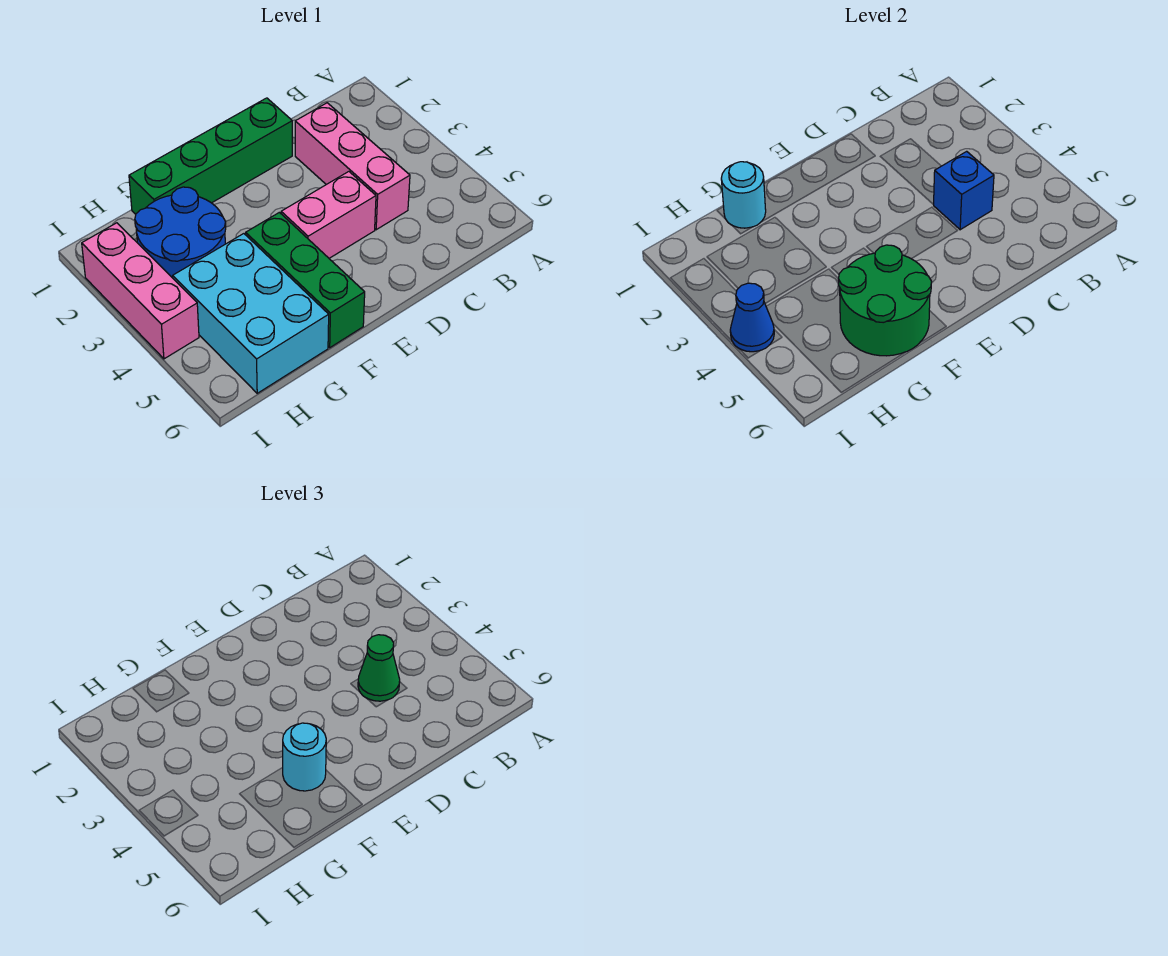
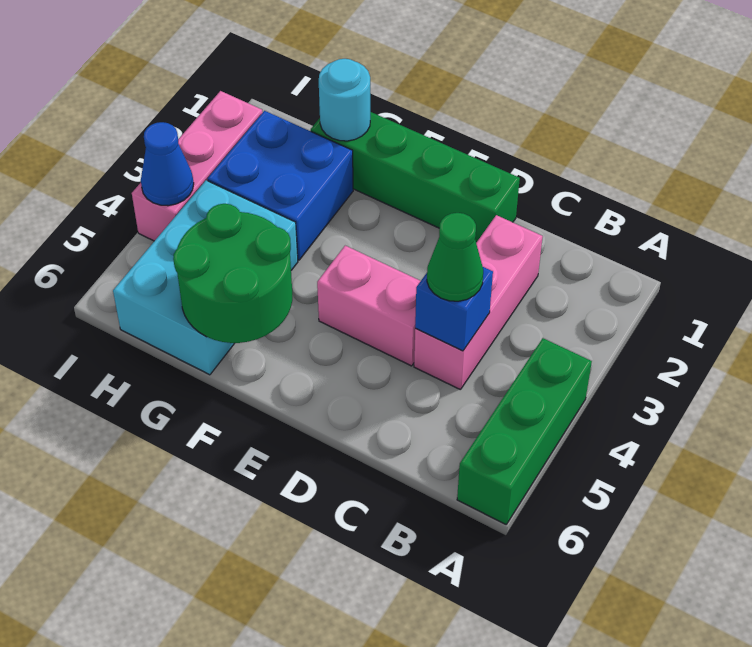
green 1x3 brick [246,212,365,348] -> green 1x3 brick moved to [457,338,592,524]
cyan 1x1 round brick [283,723,326,791] -> none
blue 2x2 round brick [135,187,226,278] -> blue 2x2 brick [207,111,353,260]

